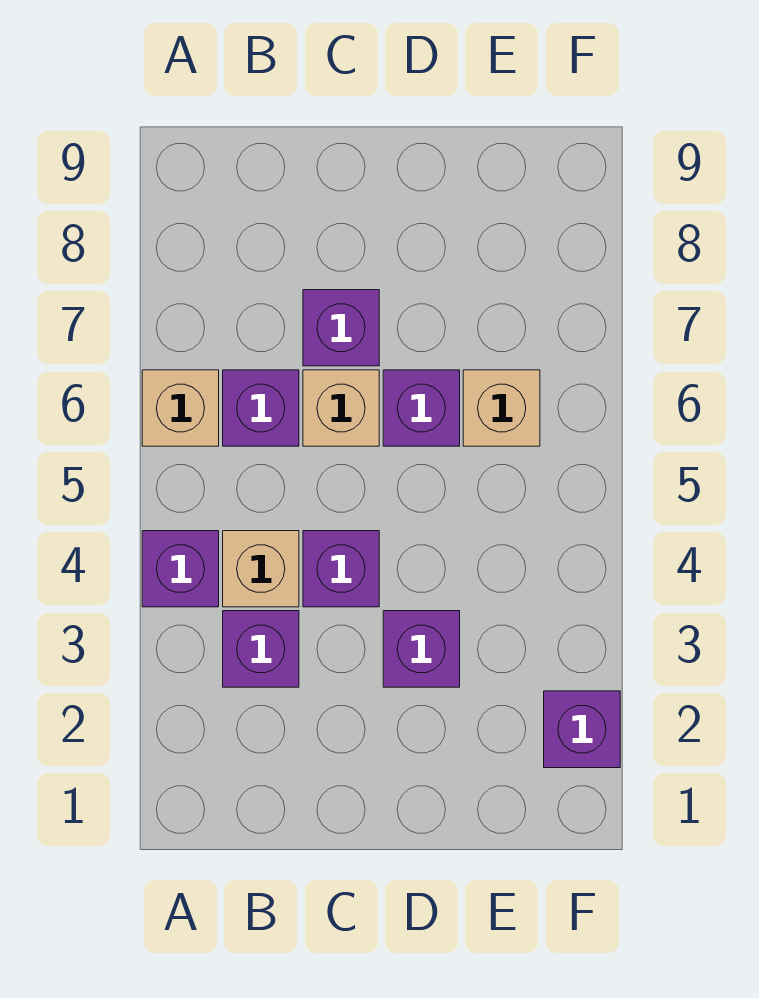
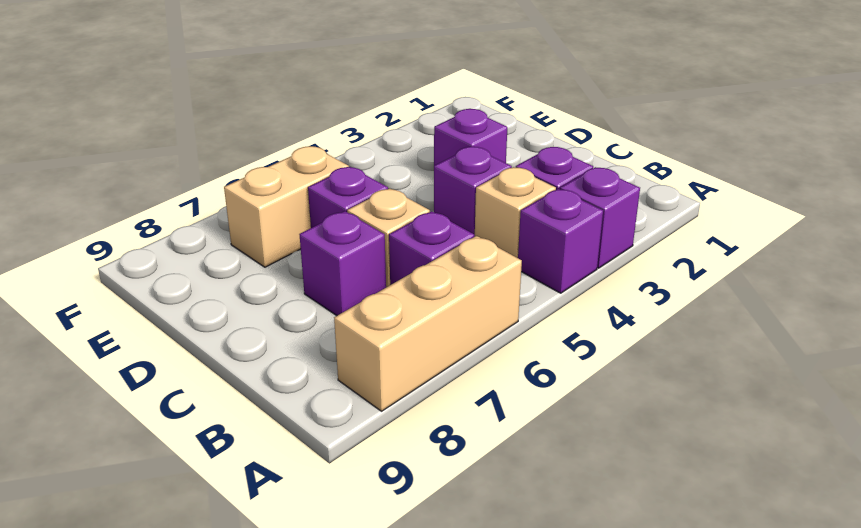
tan 1x1 brick [142,370,219,446] -> tan 1x3 brick [334,236,522,411]
tan 1x1 brick [463,370,540,446] -> tan 1x2 brick [224,146,349,267]
purple 1x1 brick [544,691,620,768] -> purple 1x1 brick moved to [560,167,640,268]

